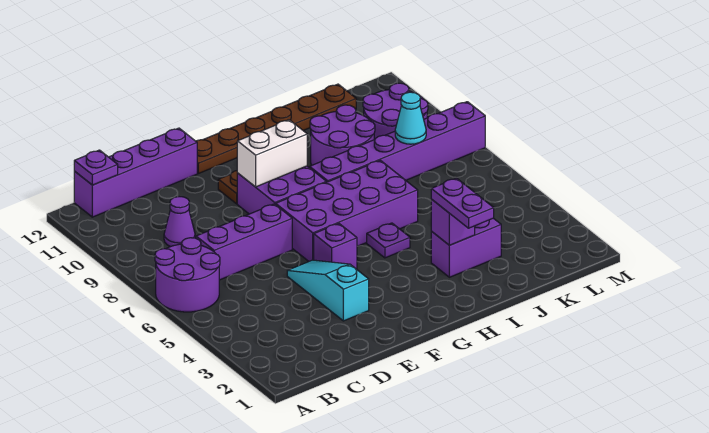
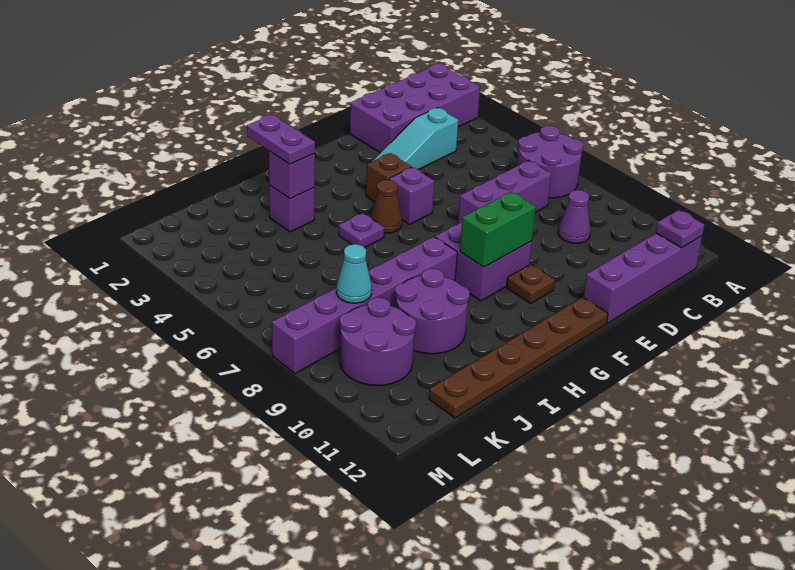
cyan 1x3 slope [287,260,369,321] -> cyan 1x3 slope turned to [373,108,458,170]
none -> brown 1x1 brick [366,153,411,202]
purple 2x4 brick [276,160,418,261] -> purple 2x4 brick moved to [350,64,480,153]
white 1x2 brick [237,120,307,187] -> green 1x2 brick [460,192,536,267]
none -> brown 1x1 cone [371,180,402,233]
purple 1x2 brick [431,218,501,277] -> purple 1x1 brick [269,185,315,232]

